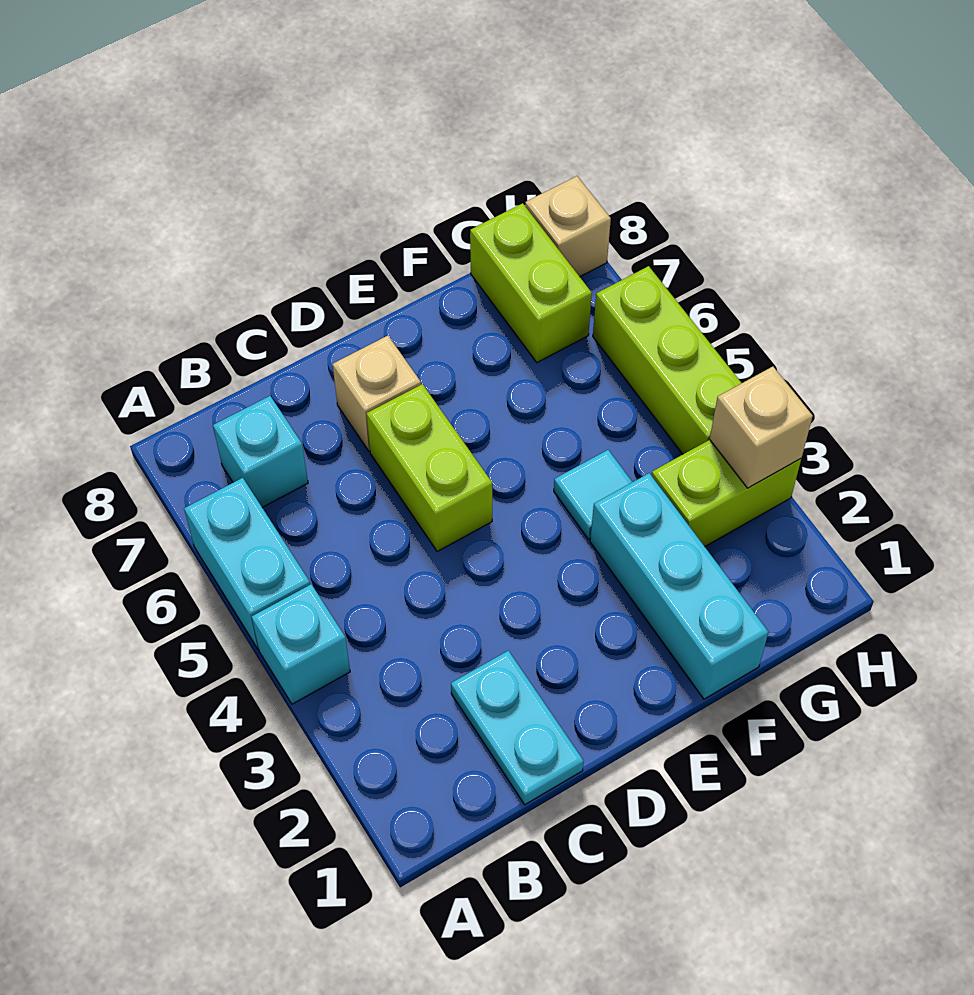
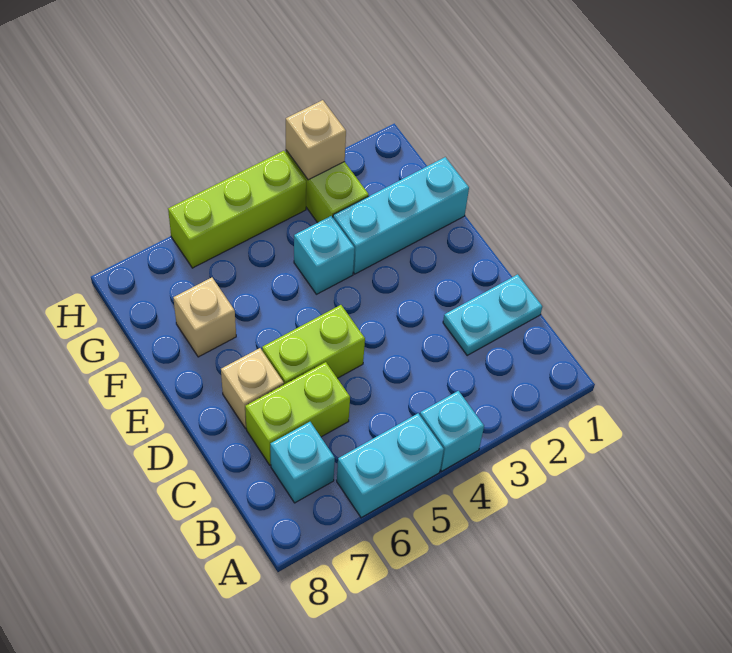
cyan 1x1 tile [554,450,632,539] -> cyan 1x1 brick [294,216,355,294]
lime 1x2 brick [470,203,592,363] -> lime 1x2 brick moved to [245,362,350,465]
tan 1x1 brick [525,176,611,277] -> tan 1x1 brick moved to [173,278,236,357]

